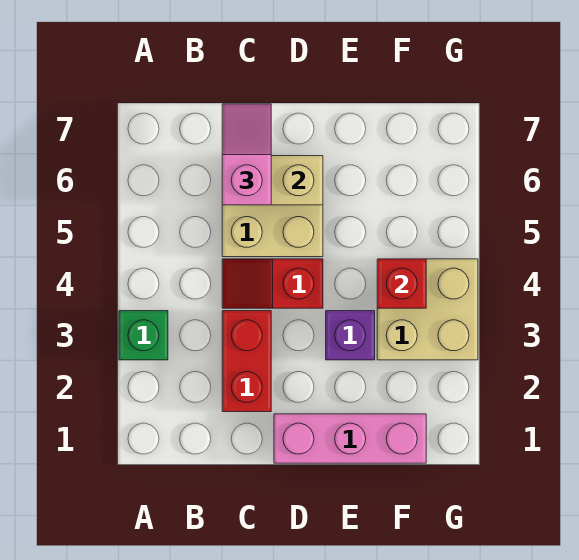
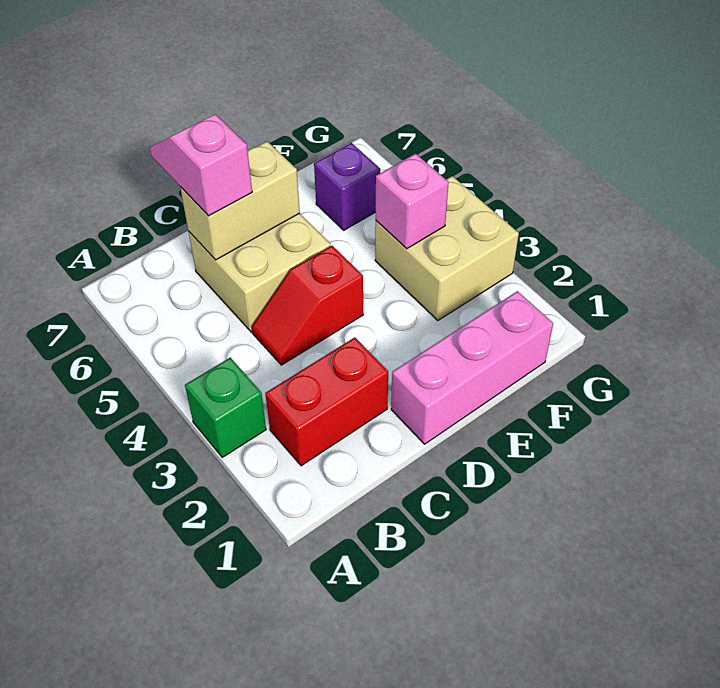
red 1x2 brick [222,311,271,412] -> red 1x2 brick turned to [265,337,388,466]
purple 1x1 brick [326,311,375,360] -> purple 1x1 brick moved to [314,143,380,230]
red 1x1 brick [377,259,426,308] -> pink 1x1 brick [376,154,449,249]

